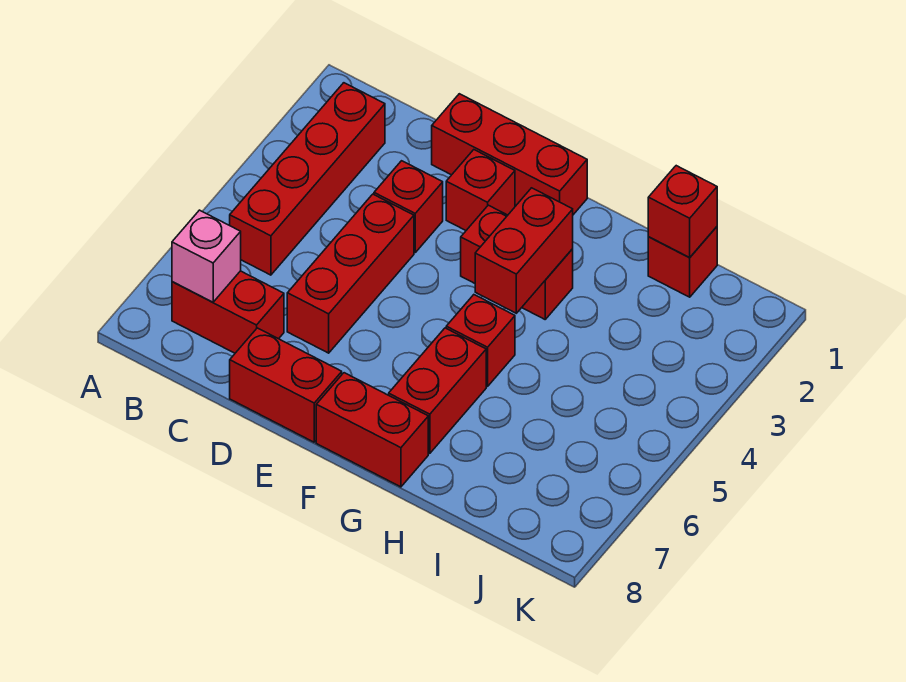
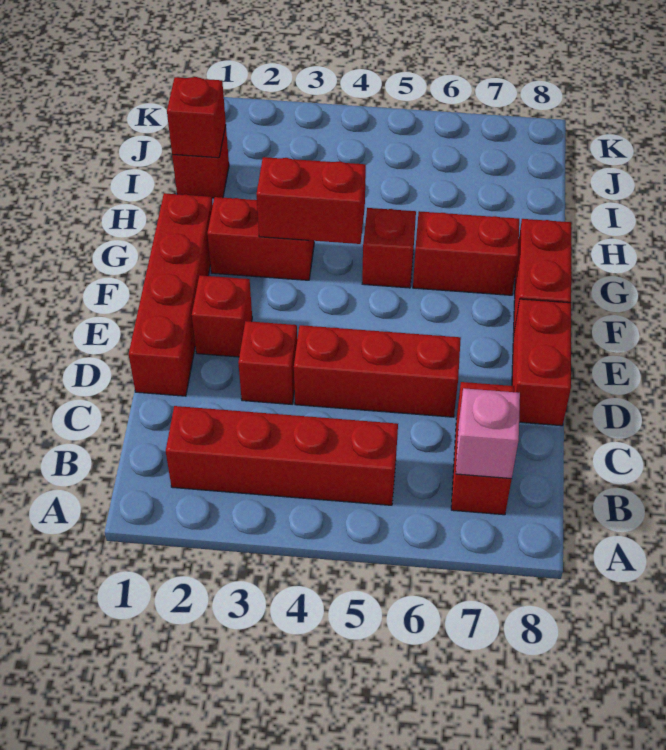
red 1x3 brick [432,94,587,215] -> red 1x4 brick [129,193,213,396]
red 1x2 brick [461,205,573,319] -> red 1x2 brick turned to [207,197,314,280]

